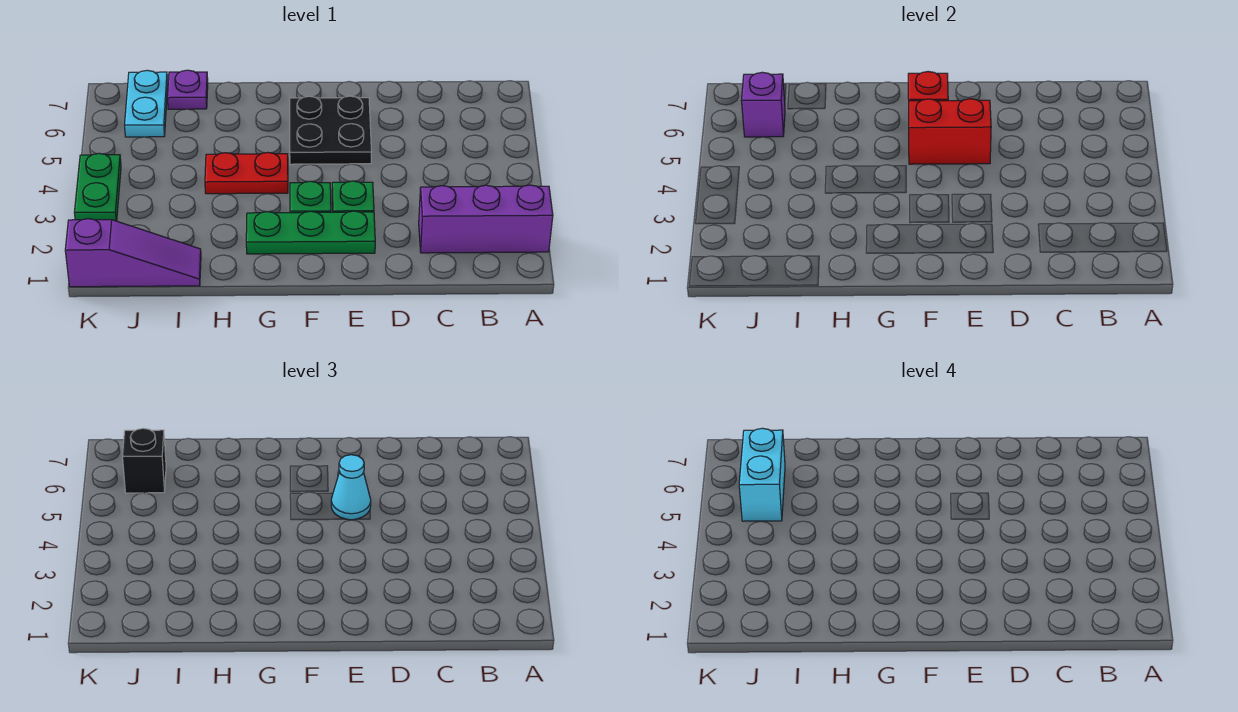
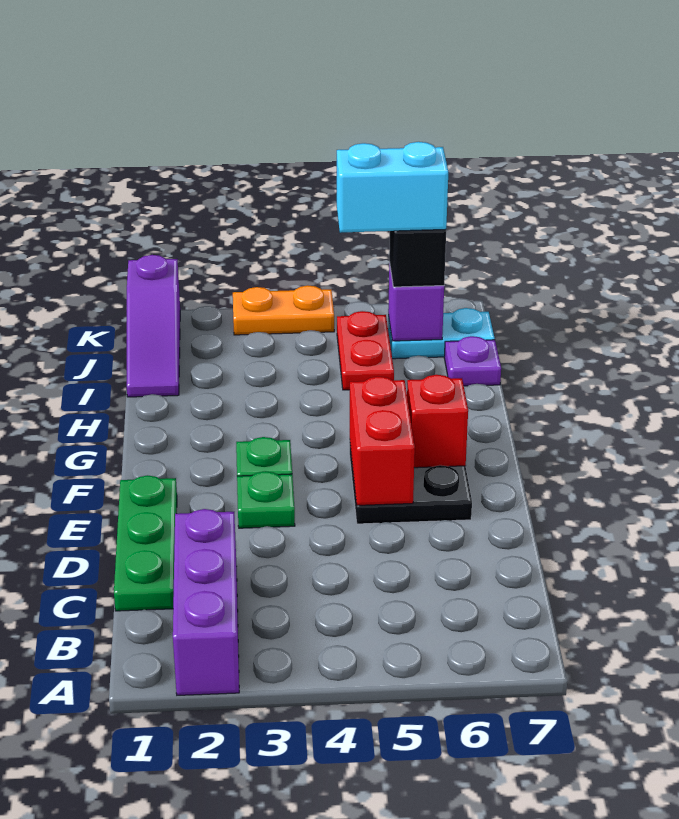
green 1x3 plate [246,211,375,254] -> green 1x3 plate moved to [114,475,177,611]
cyan 1x1 cone [331,455,371,520] -> none
red 1x2 plate [205,152,288,194] -> red 1x2 plate moved to [337,311,394,390]
green 1x2 plate [74,153,121,221] -> orange 1x2 plate [233,285,334,335]

